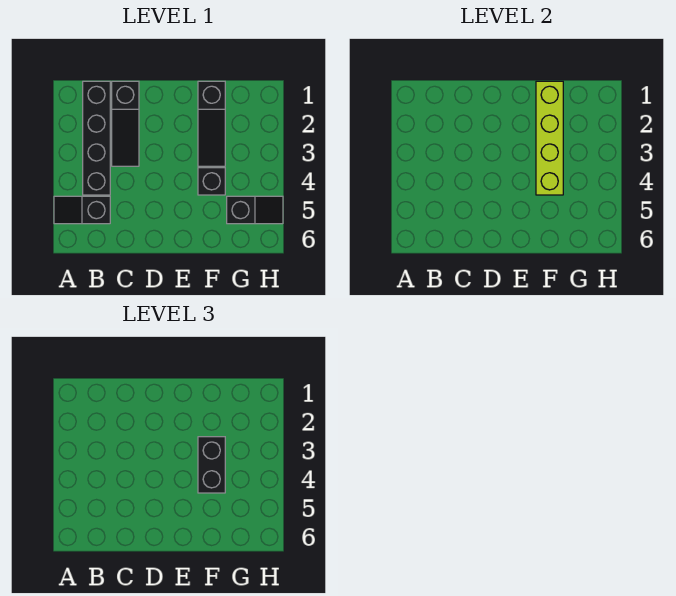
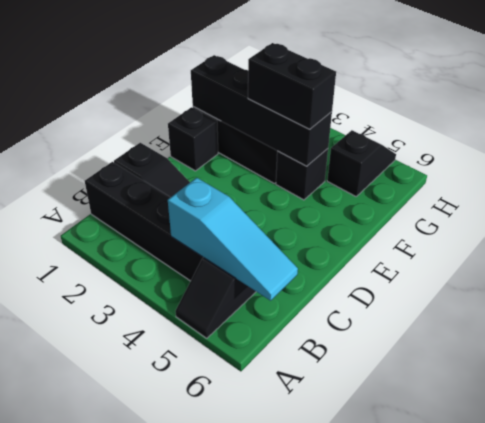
none -> cyan 1x3 slope [168,178,298,301]
none -> black 1x1 brick [168,107,218,171]
lime 1x4 brick [536,81,563,195] -> black 1x4 brick [191,55,332,166]

